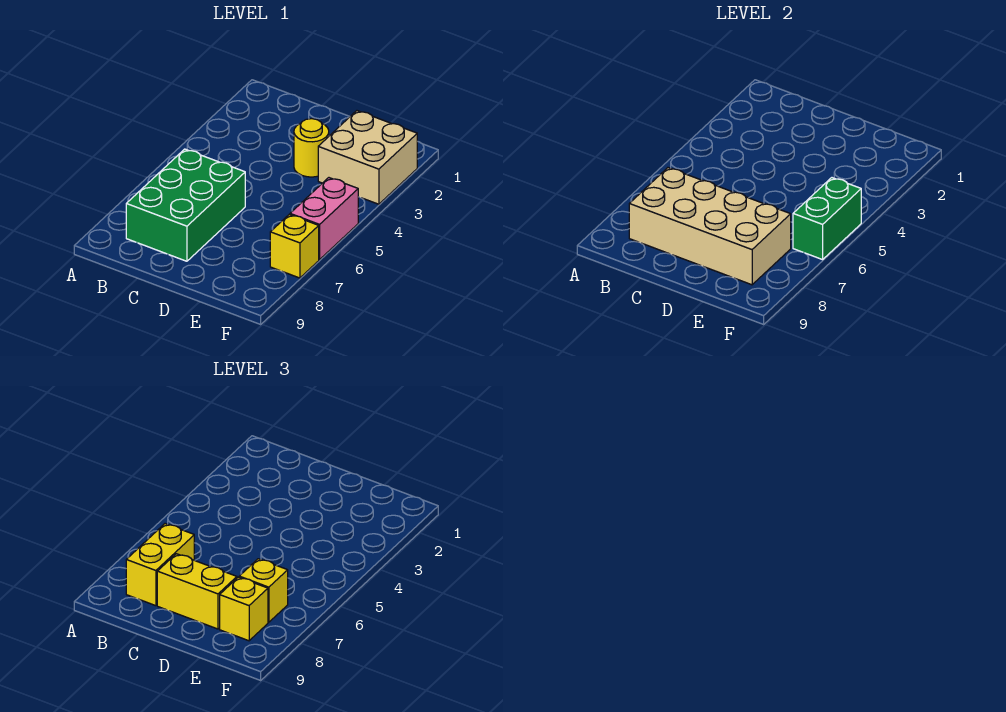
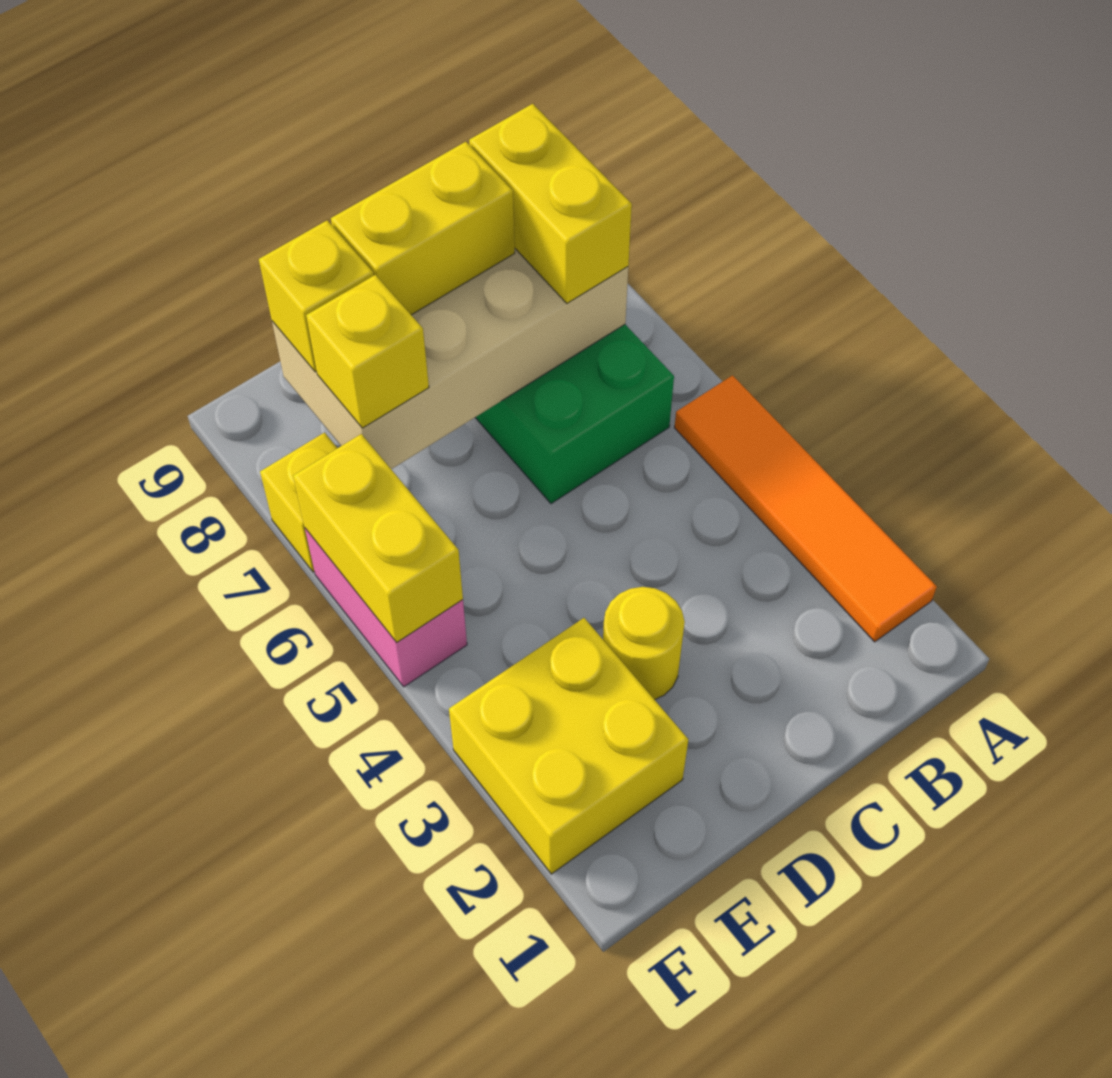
none -> orange 1x4 tile [675,375,937,642]
tan 2x2 brick [318,111,417,204] -> yellow 2x2 brick [449,618,688,874]
green 1x2 brick [793,178,861,260] -> yellow 1x2 brick [293,434,463,642]

